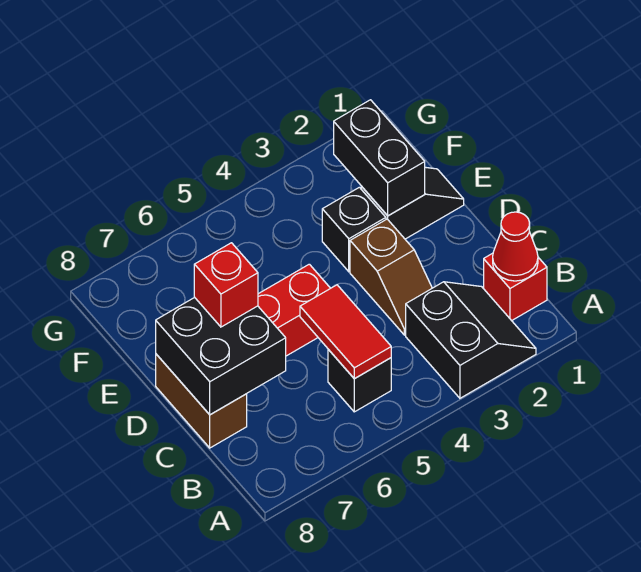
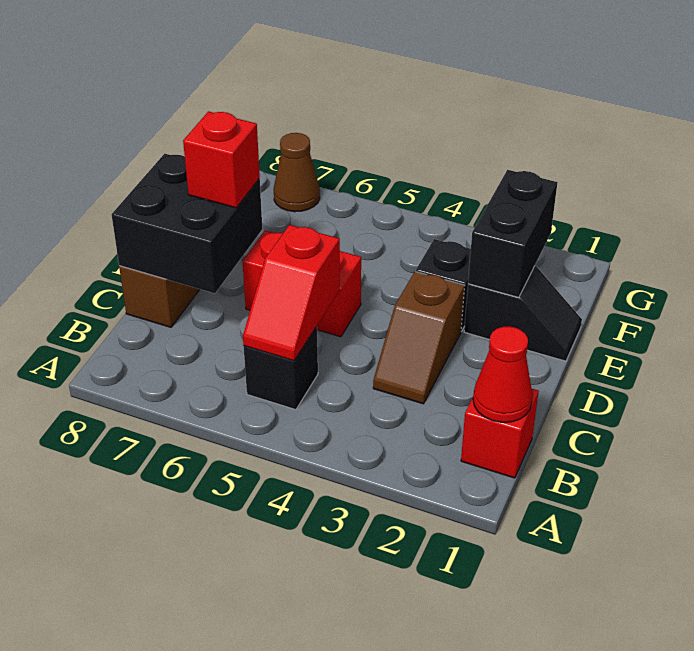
black 2x2 slope [406,282,536,398] -> none
red 1x2 tile [300,285,391,379] -> red 1x2 slope [243,225,340,361]
none -> brown 1x1 cone [274,133,320,212]

